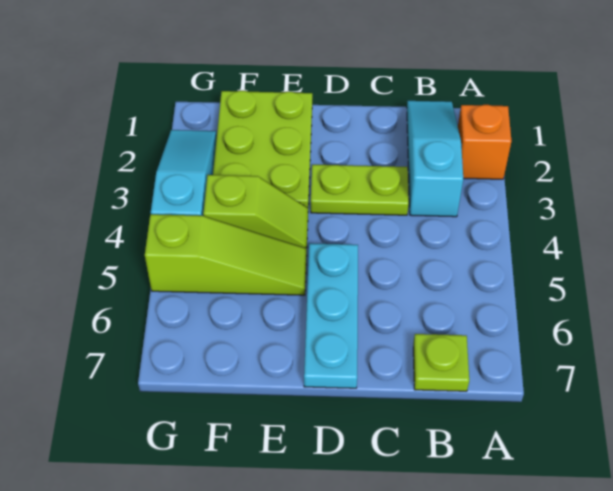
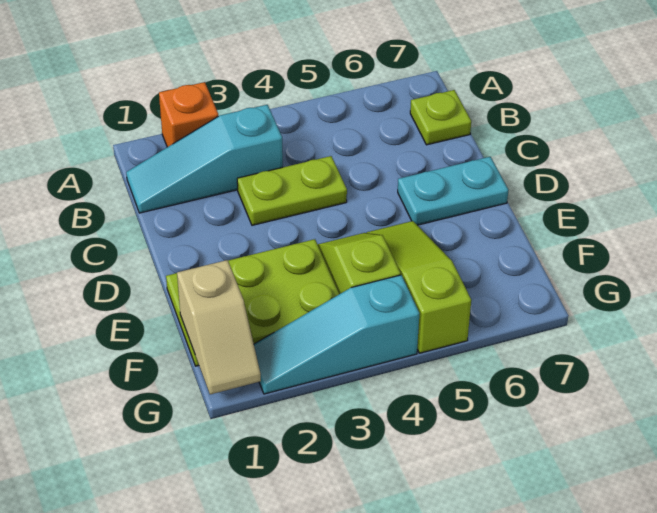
lime 1x2 plate [311,165,409,215] -> lime 1x2 plate turned to [237,156,347,225]
cyan 1x3 plate [304,243,358,388] -> cyan 1x2 plate [398,157,508,225]
none -> tan 1x2 slope [177,260,261,394]

